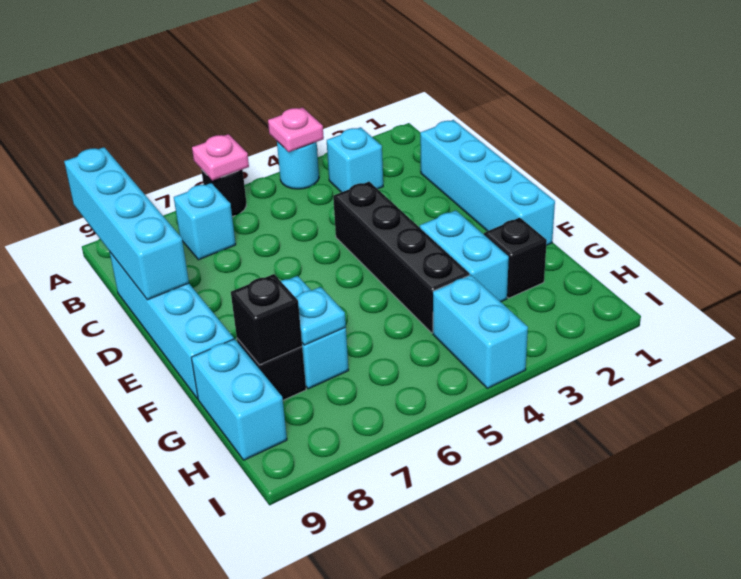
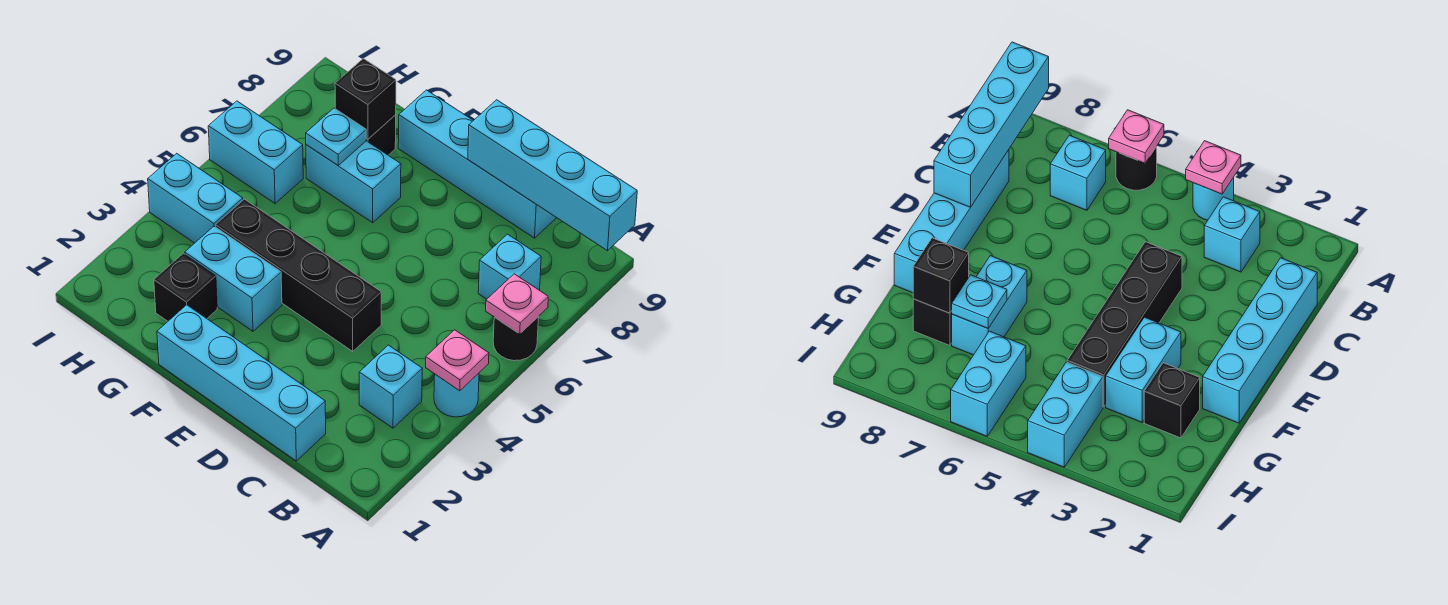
cyan 1x2 brick [191,339,287,460] -> cyan 1x2 brick moved to [208,101,303,204]

